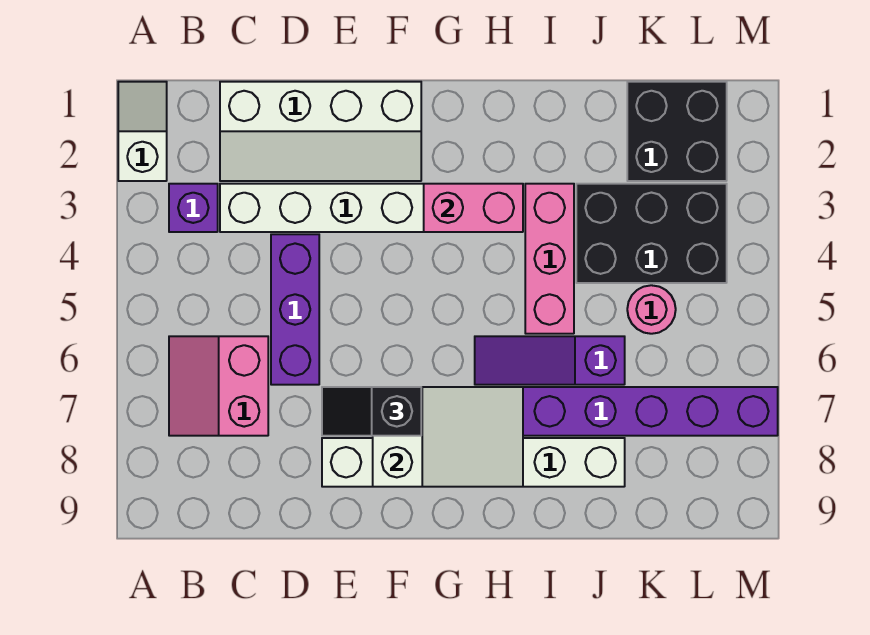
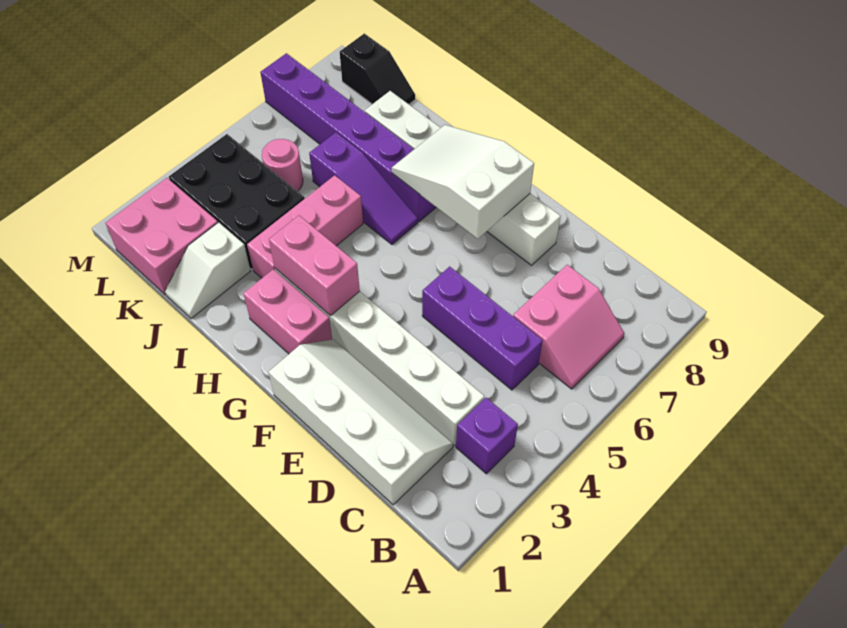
white 1x2 slope [118,82,167,181] -> white 1x2 slope moved to [165,222,251,318]
purple 1x3 brick [271,234,319,385] -> purple 1x3 brick turned to [422,267,543,390]
black 1x2 slope [322,387,421,436] -> black 1x2 slope moved to [340,33,415,104]
none -> pink 1x2 brick [243,269,332,354]
black 2x2 brick [627,82,727,181] -> pink 2x2 brick [106,178,218,295]

